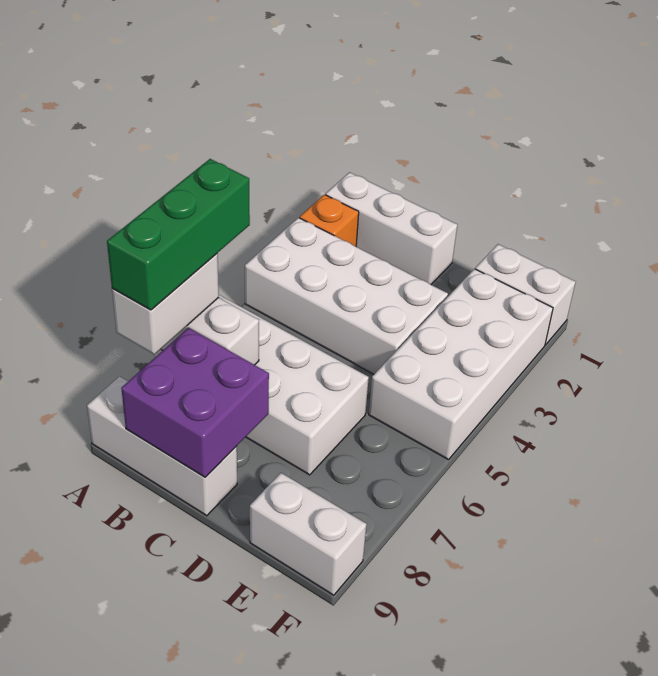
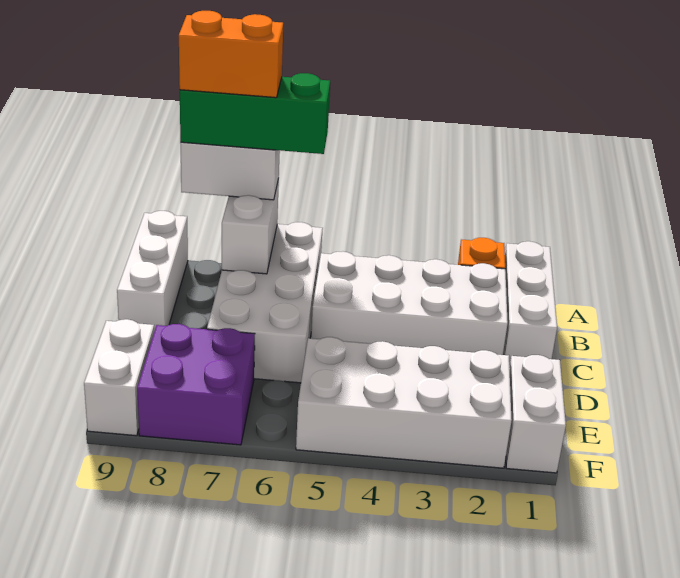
white 2x4 brick [245,218,448,374] -> white 2x4 brick turned to [311,252,508,355]
none -> orange 1x2 brick [179,11,283,98]
purple 2x2 brick [121,328,269,477] -> purple 2x2 brick moved to [137,324,255,445]

